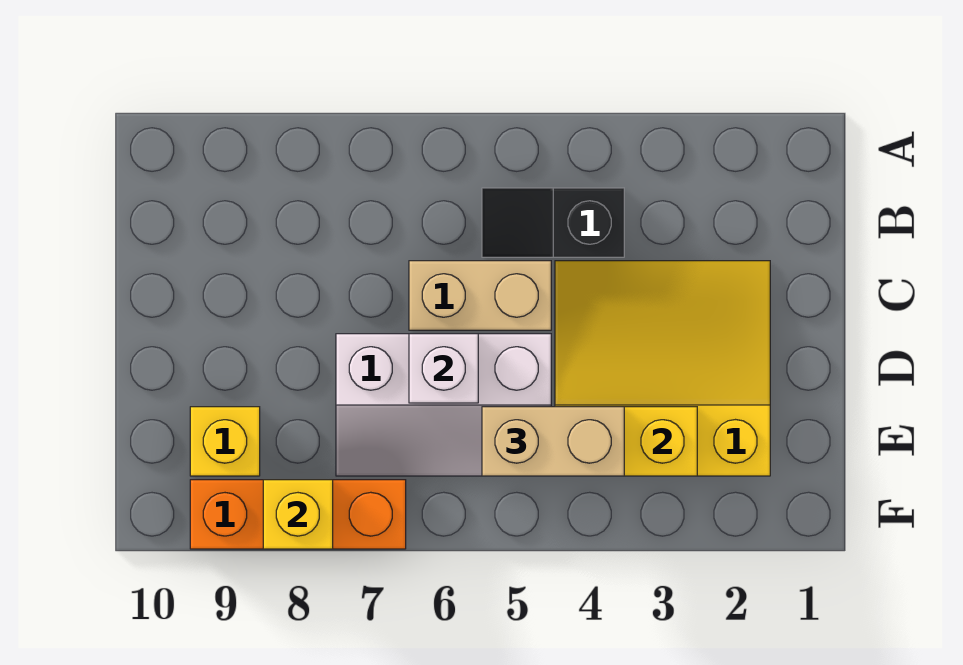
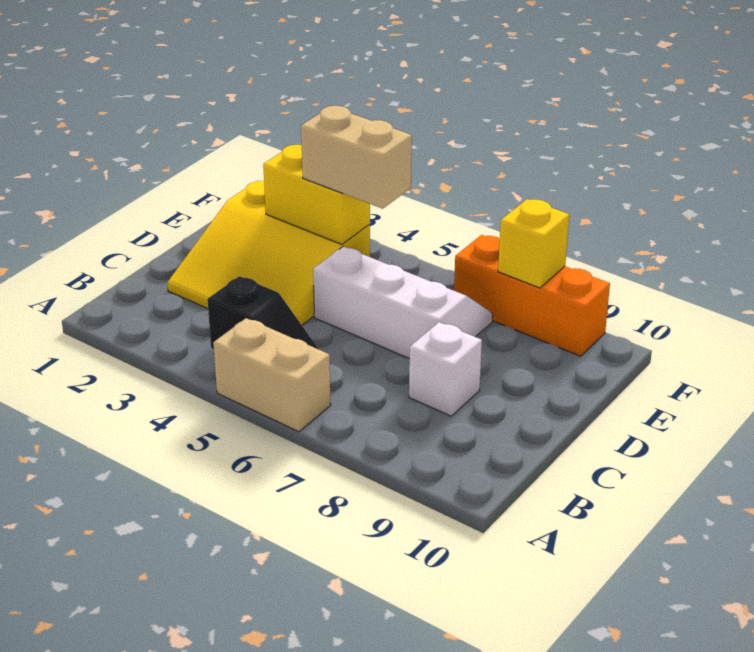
tan 1x2 brick [409,261,551,330] -> tan 1x2 brick moved to [213,318,331,432]
white 1x1 brick [409,334,478,403] -> white 1x1 brick moved to [409,322,482,416]
yellow 1x1 brick [190,407,260,476] -> none

